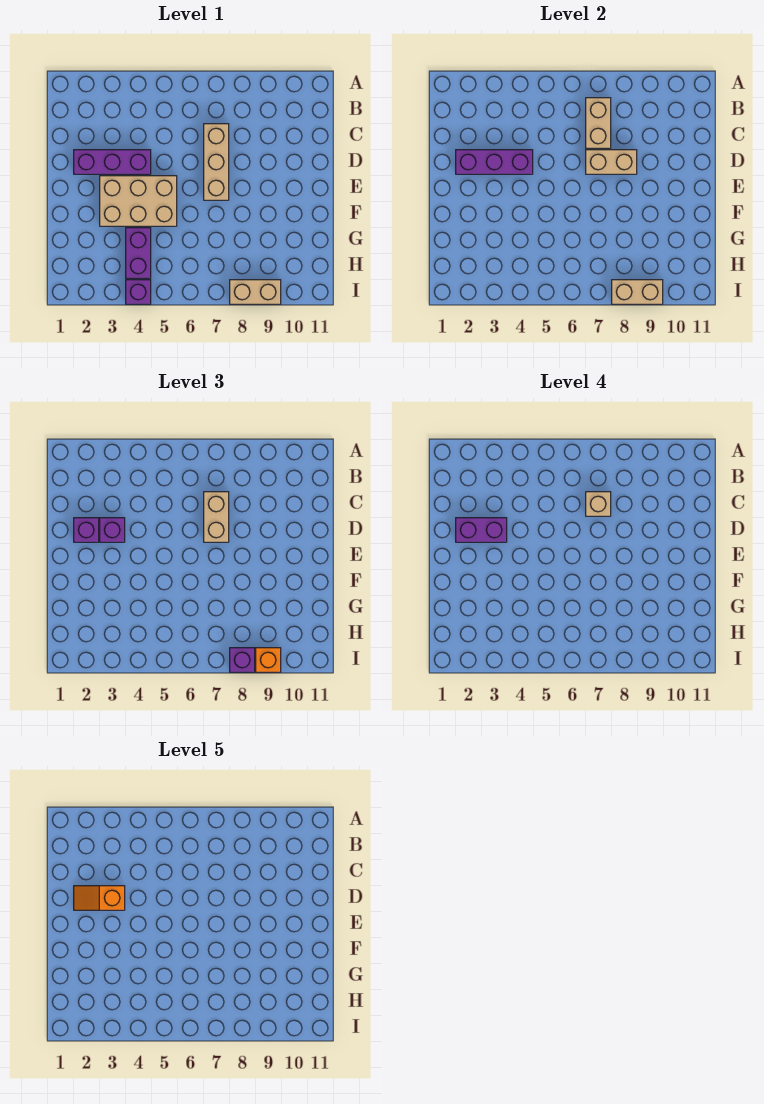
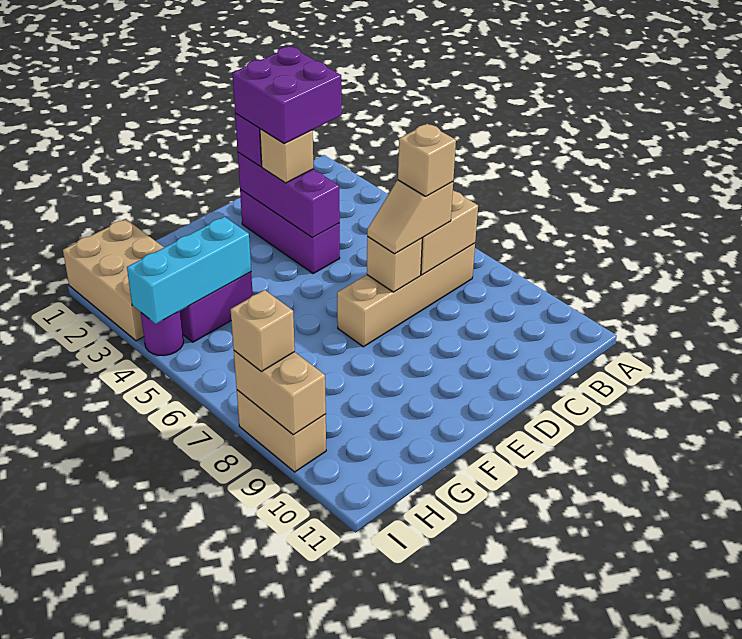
tan 1x3 brick [204,124,229,200] -> tan 1x4 brick [337,243,475,347]
tan 1x2 brick [204,492,229,542] -> tan 1x2 slope [367,180,453,254]
purple 1x2 brick [456,518,507,542] -> purple 2x2 brick [232,47,342,143]
orange 1x2 slope [74,886,125,910] -> none
purple 1x1 brick [100,518,125,542] -> tan 1x1 brick [260,129,313,183]
tan 1x2 brick [586,150,637,174] -> tan 1x1 brick [367,237,422,292]
tan 2x3 brick [100,176,177,226] -> tan 2x3 brick moved to [63,219,164,341]
none -> cyan 1x3 brick [127,217,251,324]
purple 1x1 brick [126,280,151,304] -> purple 1x1 round brick [141,311,184,356]
purple 1x1 brick [230,648,255,672] -> tan 1x1 brick [231,290,295,371]
orange 1x1 brick [256,648,281,672] -> none

